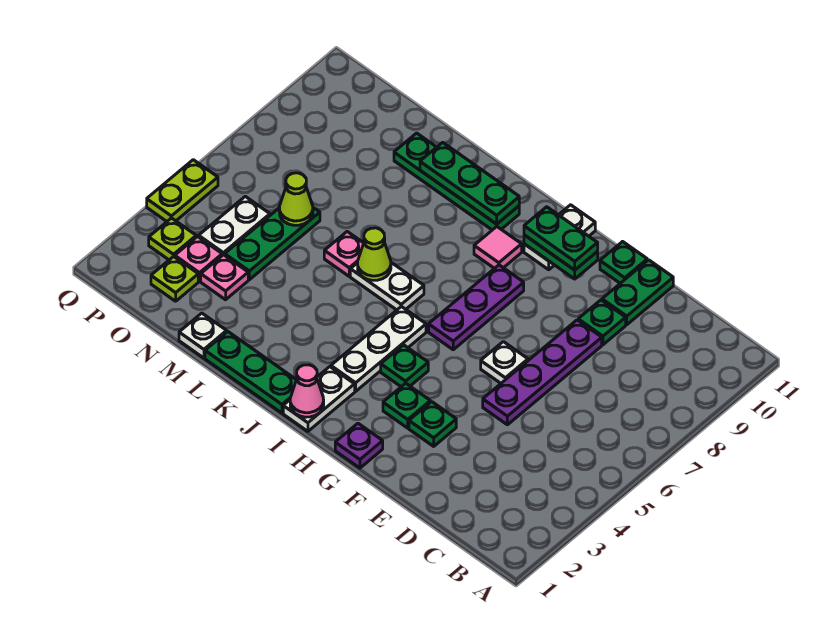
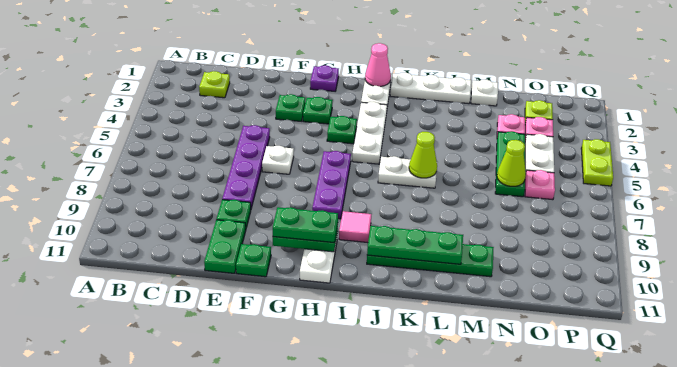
green 1x3 plate [205,332,296,413] -> white 1x3 plate [390,72,471,104]
pink 1x1 plate [324,232,364,276] -> pink 1x1 plate moved to [525,170,555,200]
lime 1x1 plate [149,218,196,260] -> lime 1x1 plate moved to [199,71,230,98]

